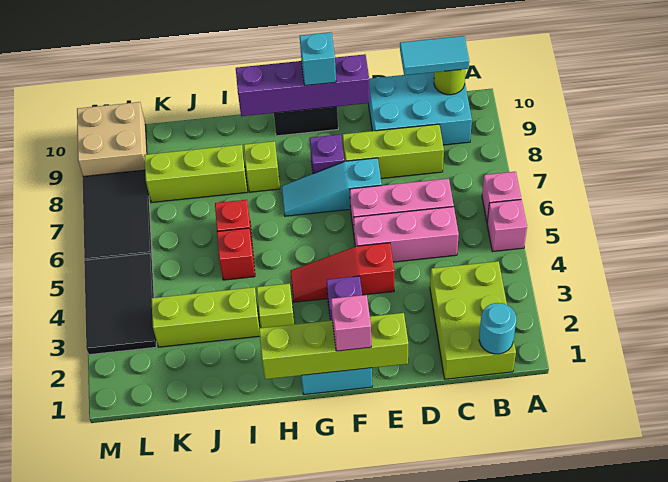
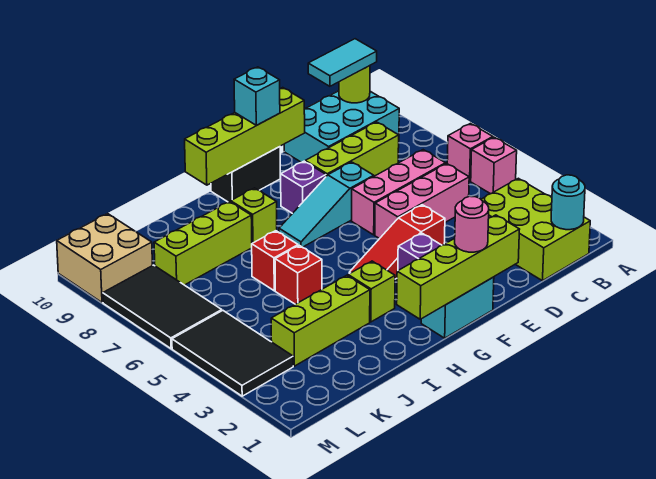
purple 1x4 brick [236,54,370,116] -> lime 1x4 brick [185,88,305,185]
pink 1x1 brick [331,295,371,351] -> pink 1x1 round brick [455,196,489,252]

